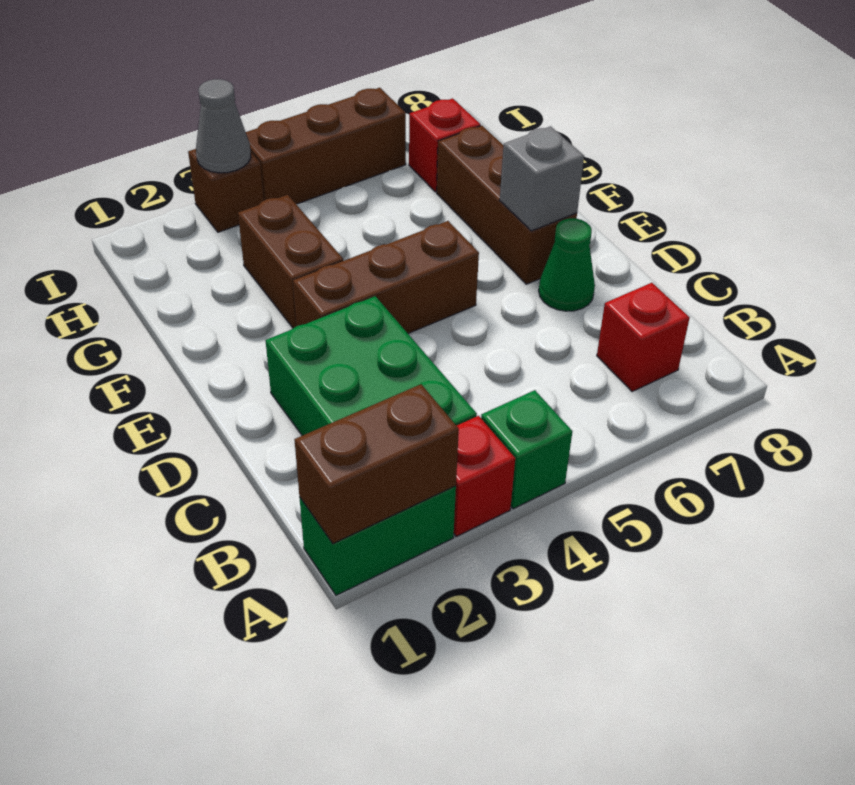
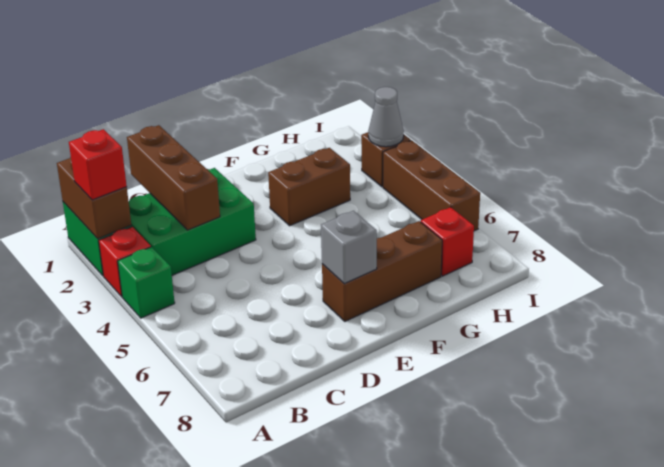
red 1x1 brick [597,283,690,392] -> red 1x1 brick moved to [69,129,127,200]
green 1x1 cone [539,218,595,311] -> none
brown 1x3 brick [293,221,479,333] -> brown 1x3 brick moved to [127,125,220,230]

